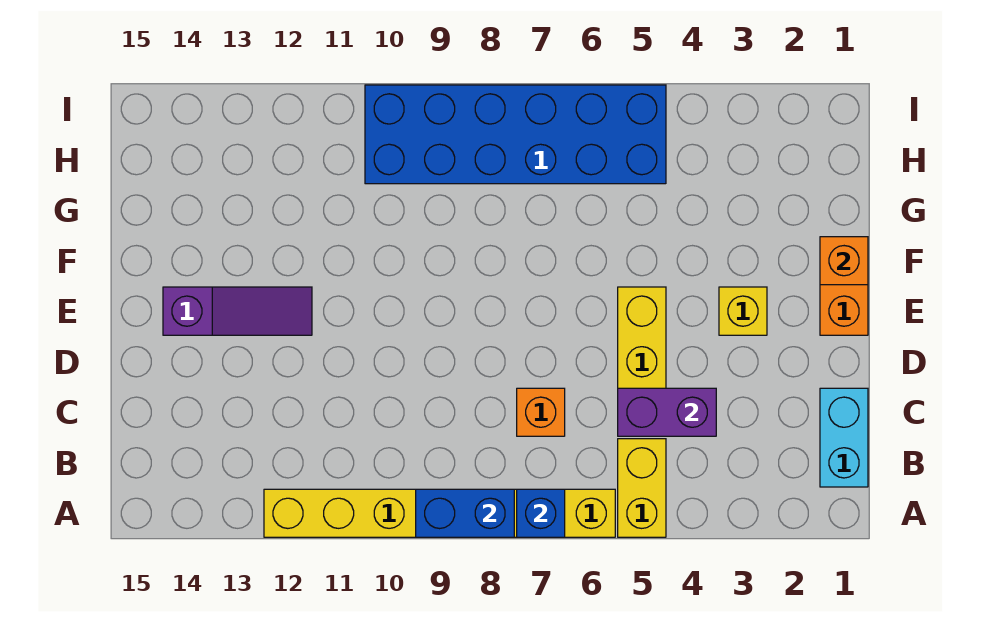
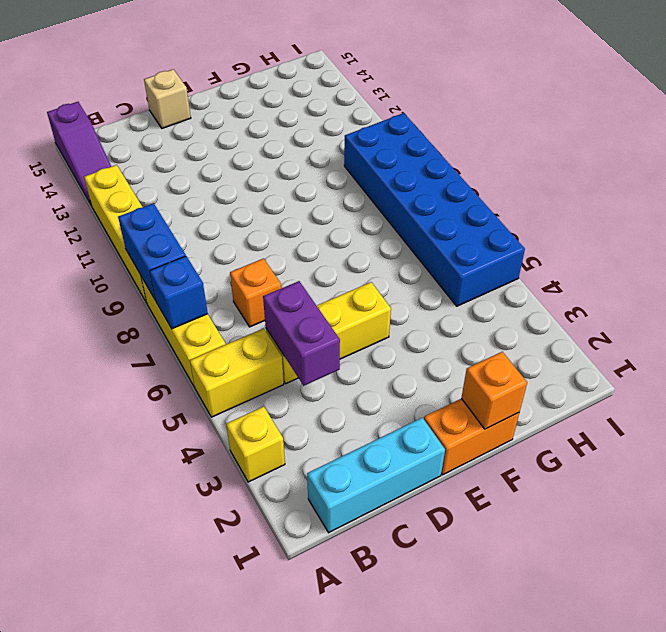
cyan 1x2 brick [820,388,868,487] -> cyan 1x3 brick [307,418,445,533]
none -> tan 1x1 brick [144,69,191,128]
yellow 1x1 brick [719,287,767,335] -> yellow 1x1 brick moved to [226,407,285,482]
purple 1x3 slope [163,287,312,335] -> purple 1x3 slope moved to [47,102,111,205]

